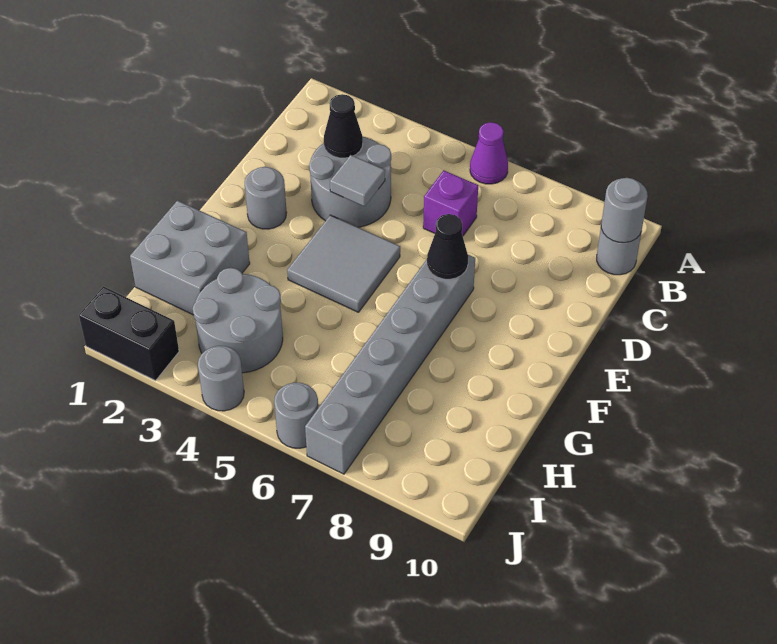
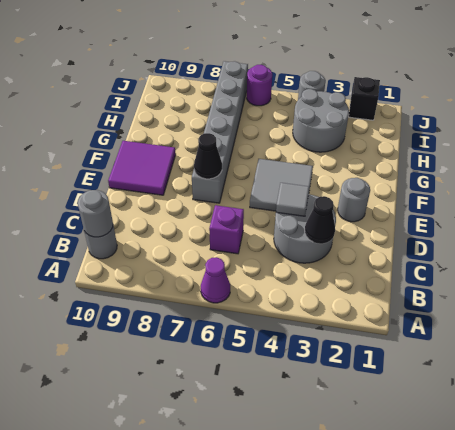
none -> purple 2x2 tile [108,141,176,195]
grey 2x2 brick [130,200,250,315] -> none
black 1x2 brick [79,287,179,381] -> black 1x1 brick [349,77,380,120]
grey 1x1 round brick [274,383,318,448] -> purple 1x1 round brick [247,65,272,106]

